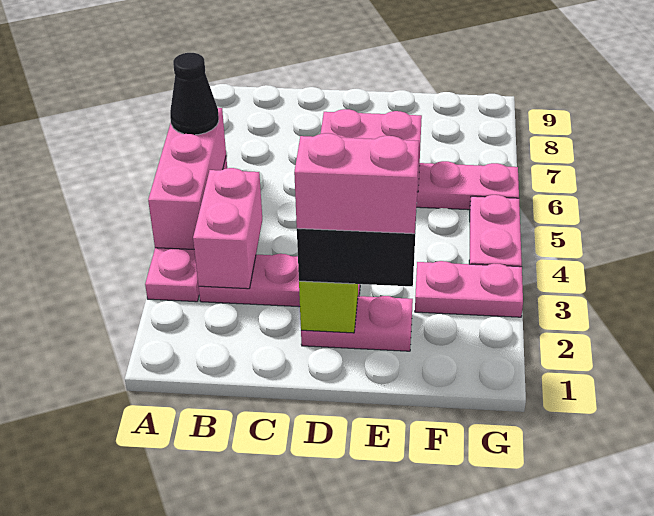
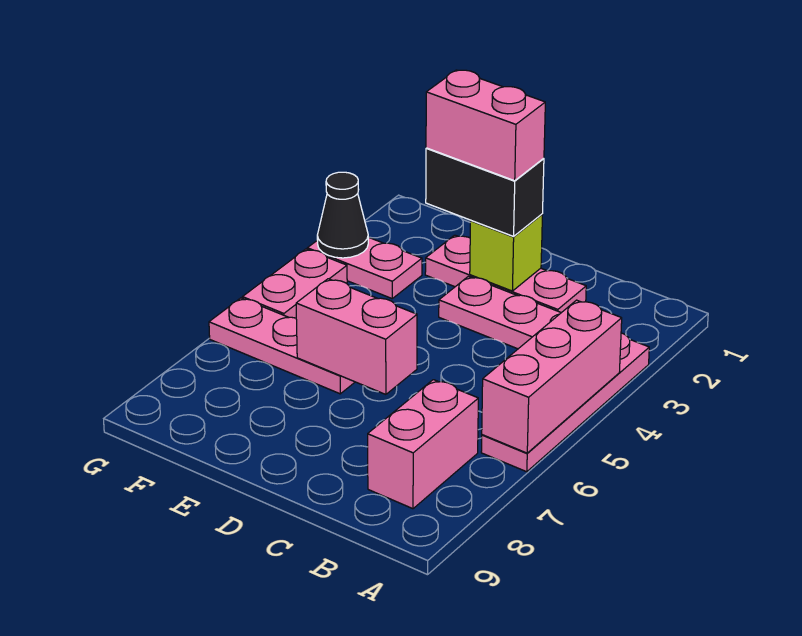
black 1x1 cone [170,53,219,135] -> black 1x1 cone moved to [317,172,368,258]
pink 1x2 brick [193,168,262,289] -> pink 1x2 brick moved to [368,380,478,509]
pink 1x2 plate [301,296,413,351] -> pink 1x3 plate [425,235,586,313]

